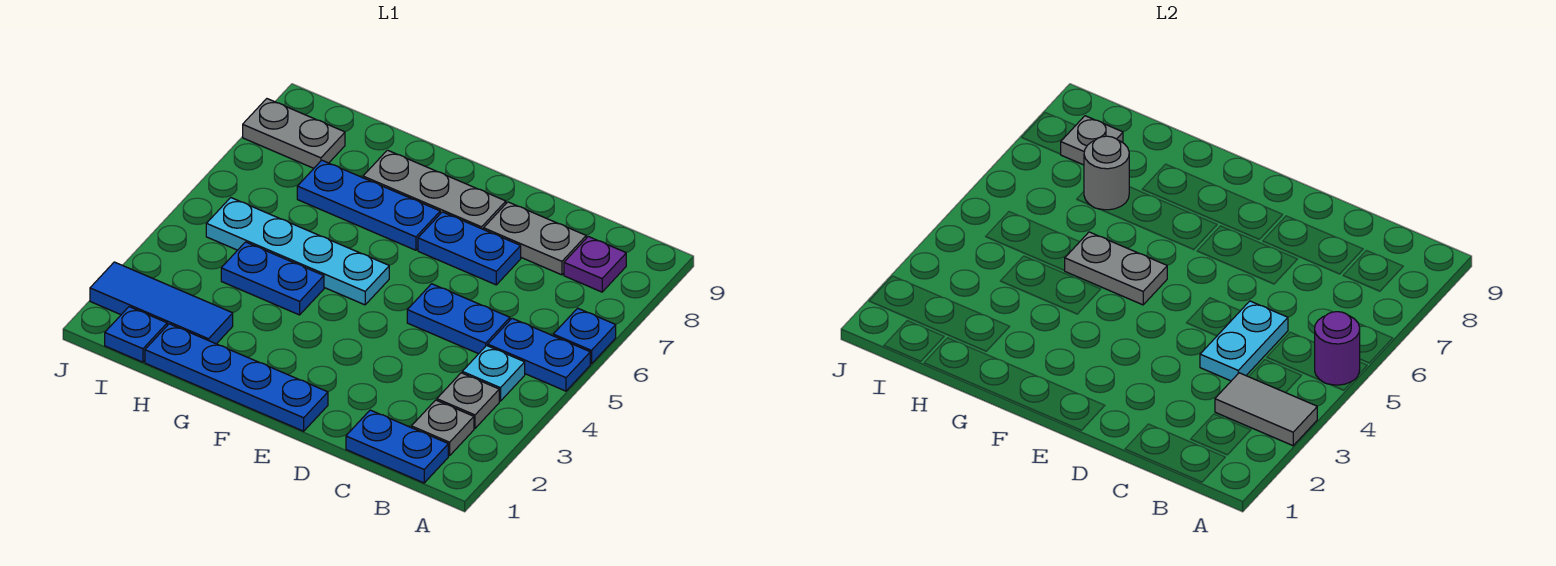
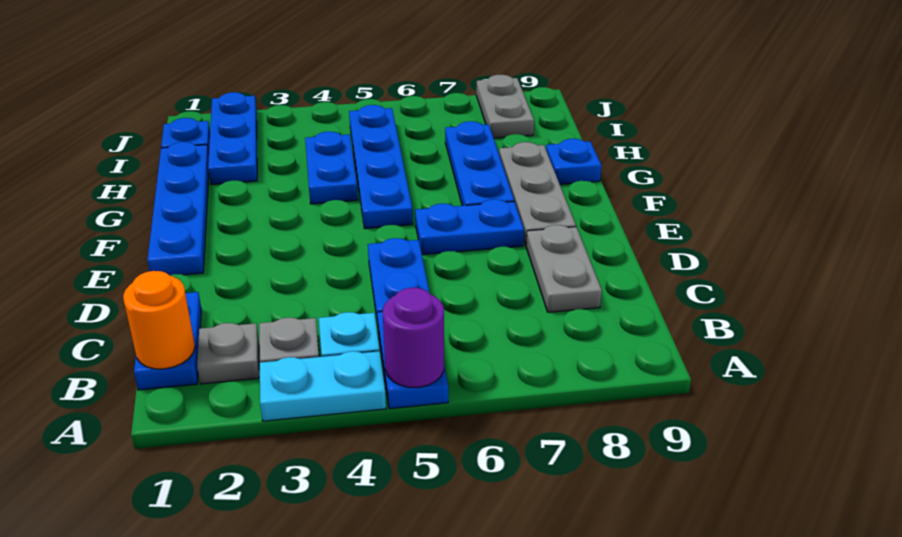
grey 1x2 tile [1215,373,1317,446] -> none
blue 1x1 plate [553,308,616,364] -> blue 1x1 plate moved to [546,139,602,184]
none -> orange 1x1 round brick [123,271,195,369]
purple 1x1 plate [564,237,626,292] -> none
cyan 1x2 plate [1200,301,1288,381] -> cyan 1x2 plate moved to [260,351,386,421]
blue 1x2 plate [418,212,521,285] -> blue 1x2 plate turned to [415,199,524,255]
cyan 1x4 plate [206,198,389,305] -> blue 1x4 plate [349,105,413,229]
grey 1x2 plate [1064,232,1167,305] -> none
blue 1x3 tile [90,262,233,344] -> blue 1x3 plate [208,92,257,185]
grey 1x1 round brick [1084,136,1129,210] -> none
grey 1x1 plate [1061,116,1123,165] -> none

